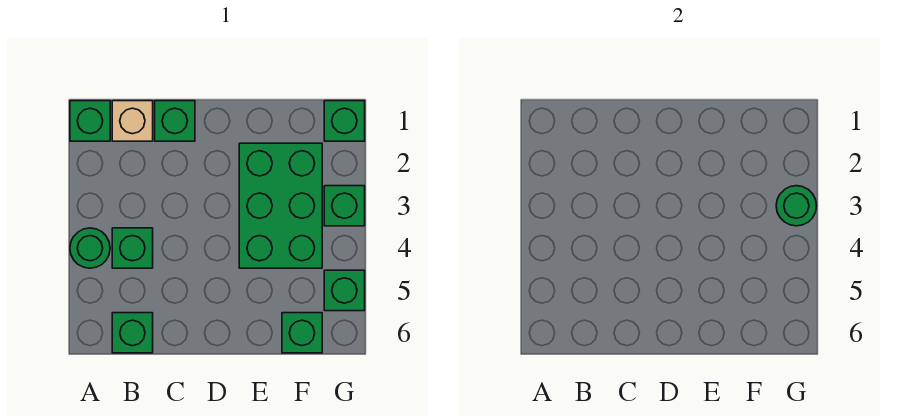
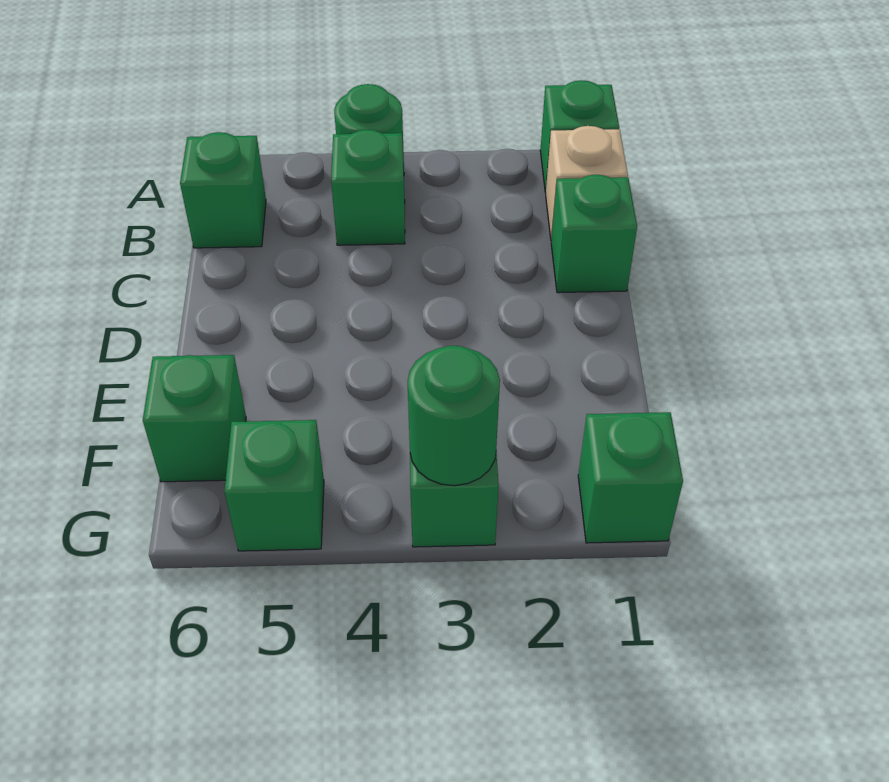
green 2x3 brick [239,143,322,268] -> none

